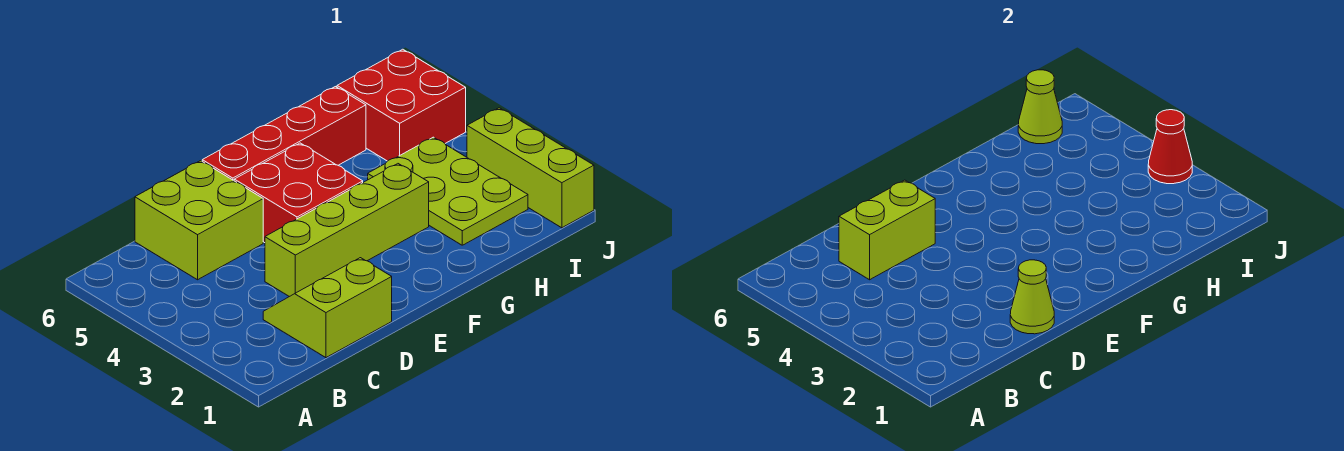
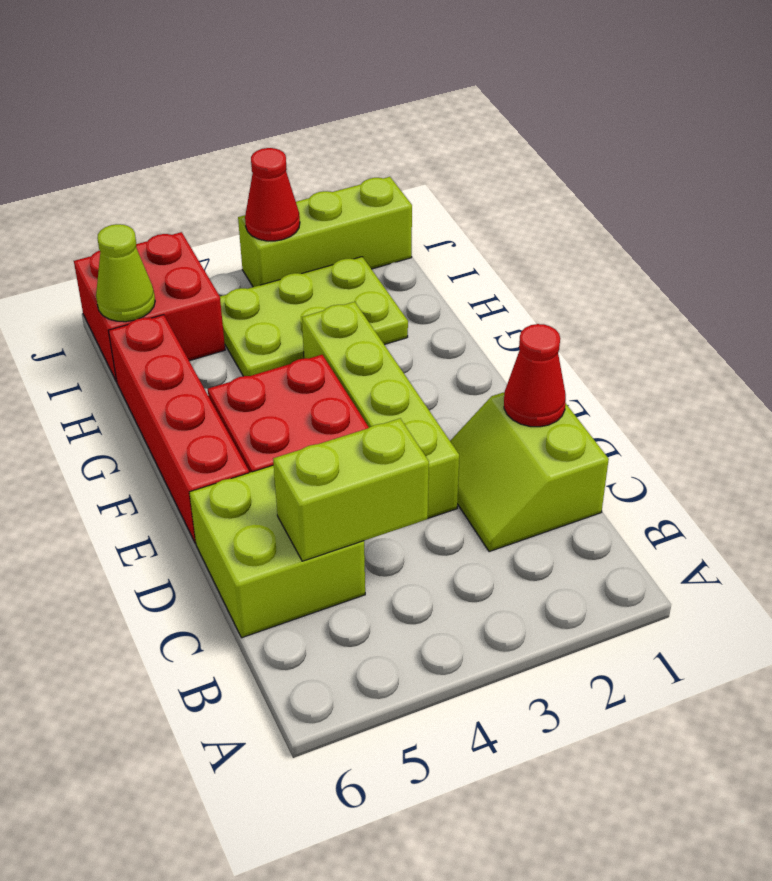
lime 1x2 brick [839,180,935,280] -> lime 1x2 brick turned to [273,418,429,561]
lime 1x1 cone [1010,260,1054,334] -> red 1x1 cone [504,324,566,427]

